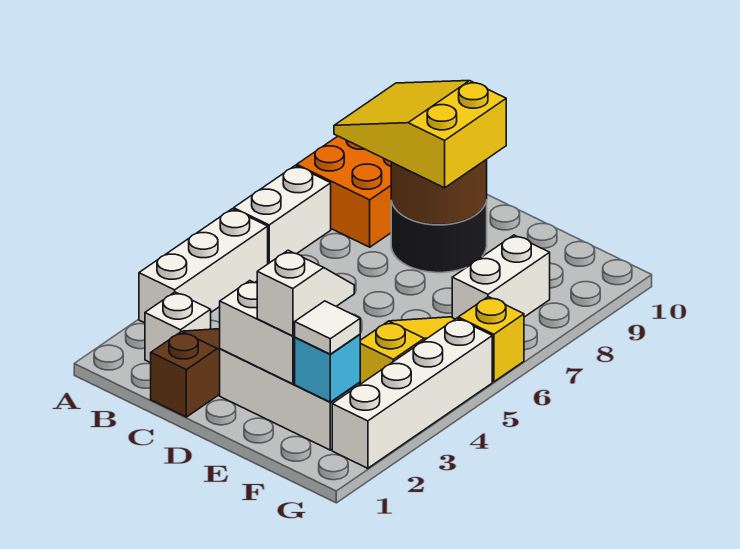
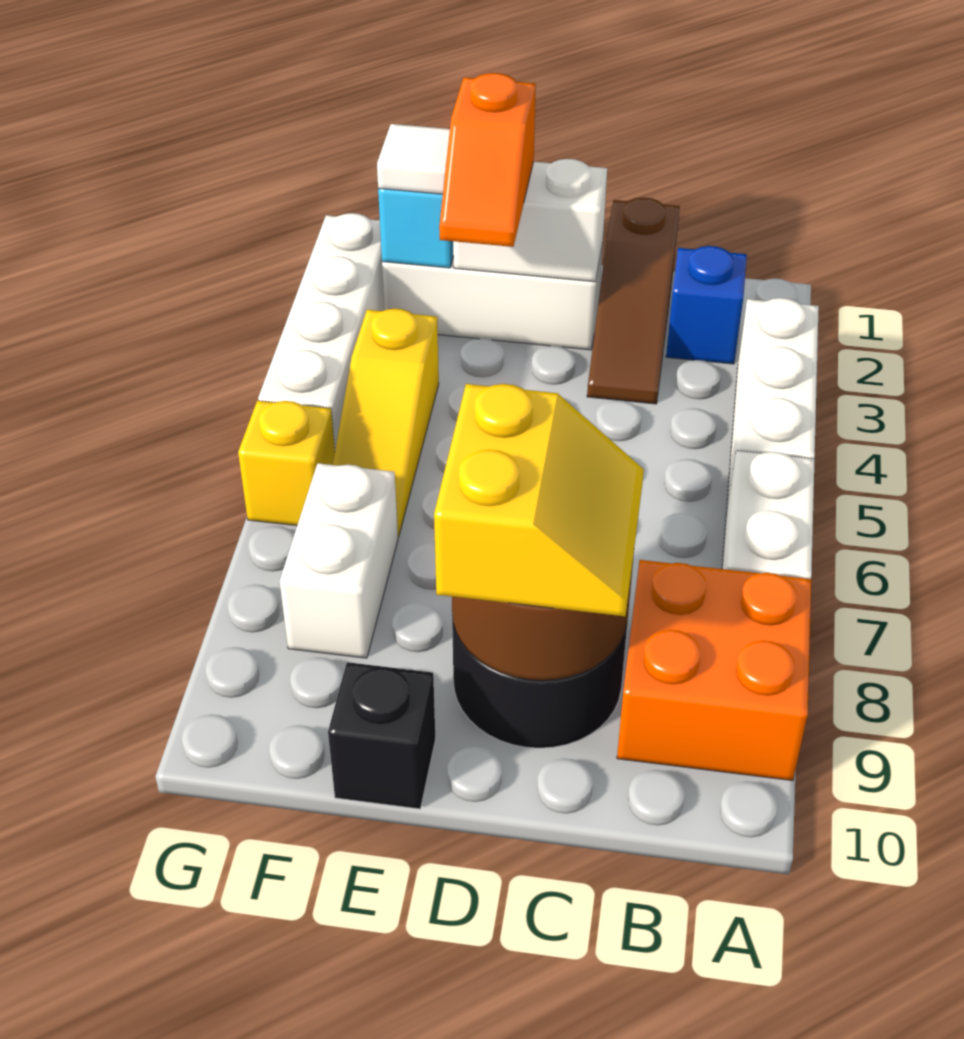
white 1x1 brick [145,292,211,363] -> blue 1x1 brick [666,246,747,364]
yellow 2x3 slope [334,81,506,188] -> yellow 2x2 slope [434,384,644,616]
white 1x2 slope [257,250,354,336] -> orange 1x2 slope [439,73,536,247]
none -> black 1x1 brick [328,662,435,809]

